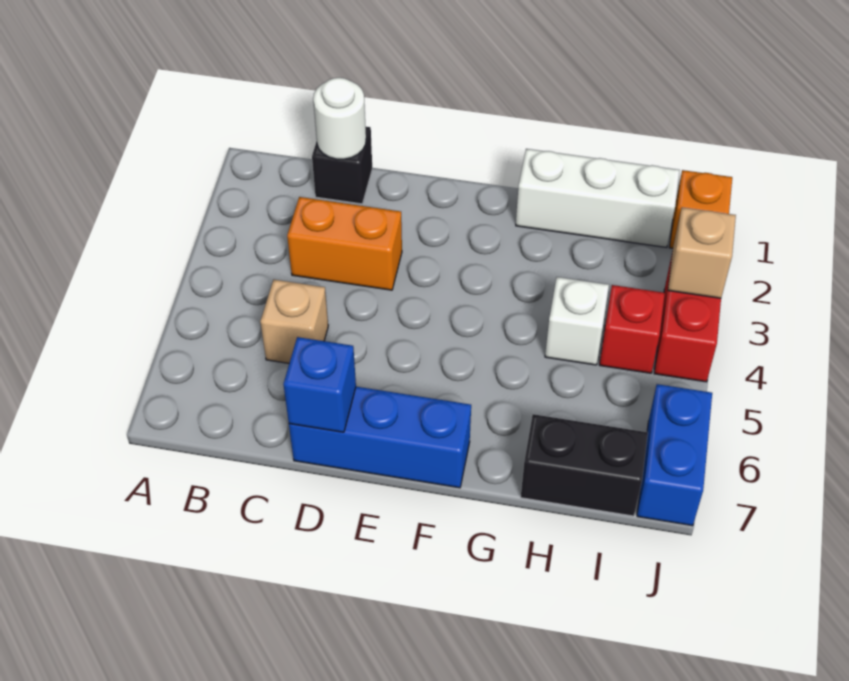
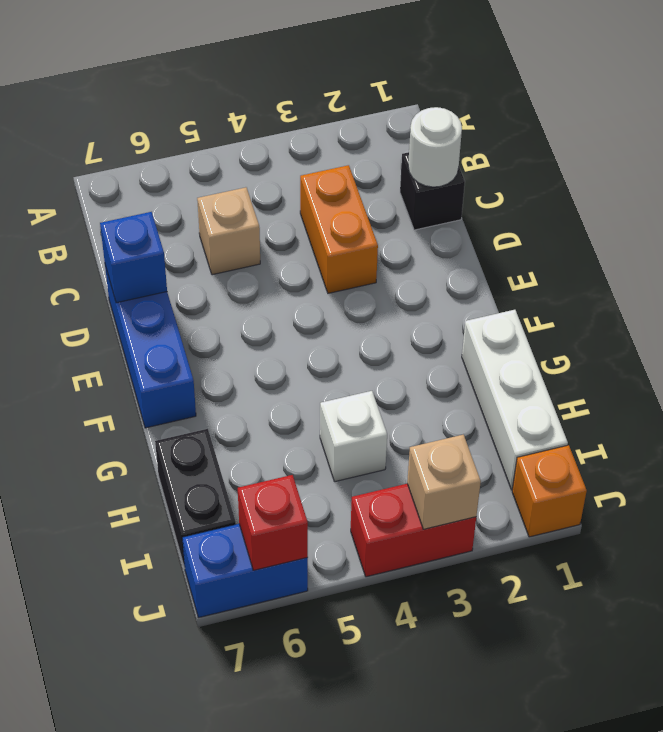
red 1x1 brick [599,285,665,373] -> red 1x1 brick moved to [238,475,308,570]

